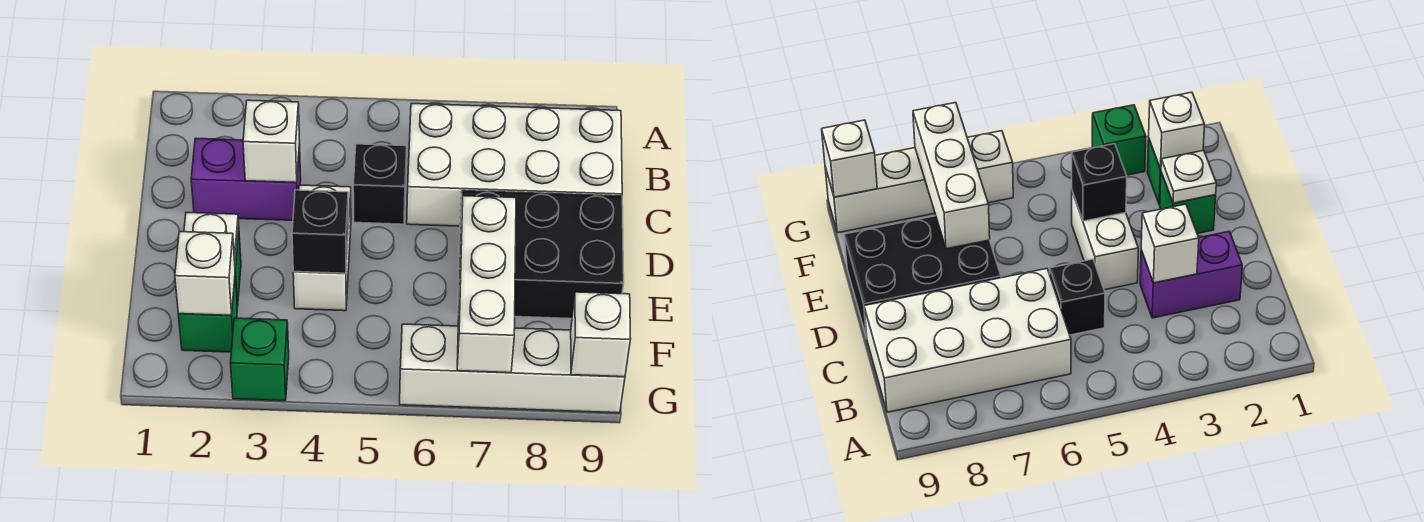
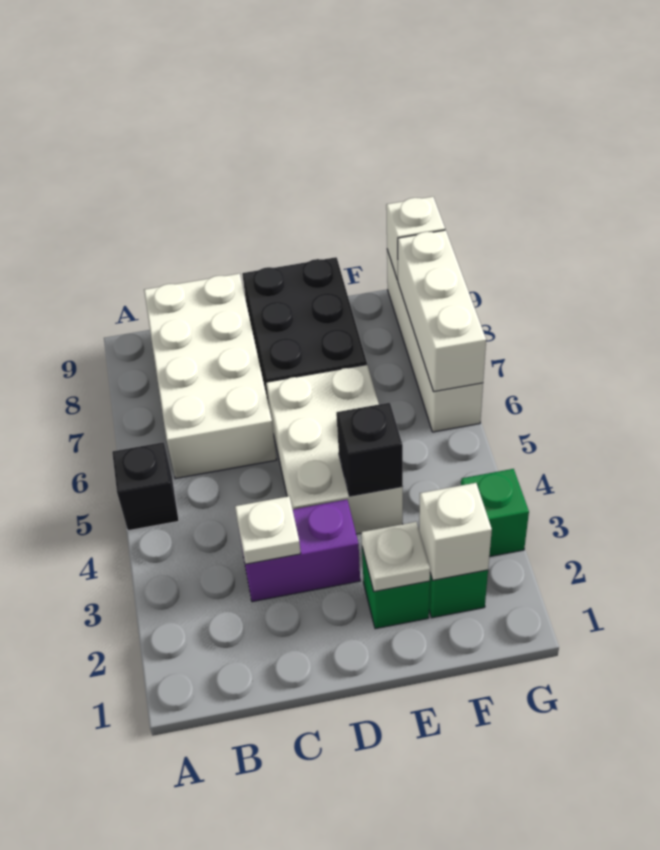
purple 1x2 brick [191,138,301,220] -> purple 1x2 brick turned to [240,499,360,602]
white 1x1 brick [243,100,300,183] -> white 1x1 plate [235,496,301,564]
black 1x1 brick [353,144,407,224] -> black 1x1 brick moved to [112,442,179,531]
white 1x2 brick [293,185,351,311] -> white 2x3 brick [266,365,403,534]
white 1x3 brick [457,196,516,373] -> white 1x3 brick turned to [398,230,486,392]

